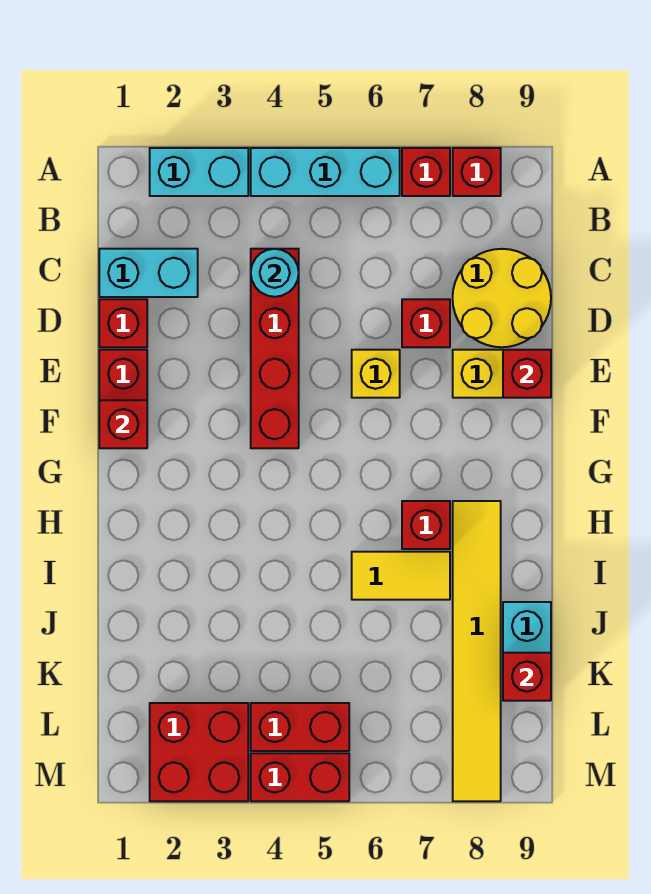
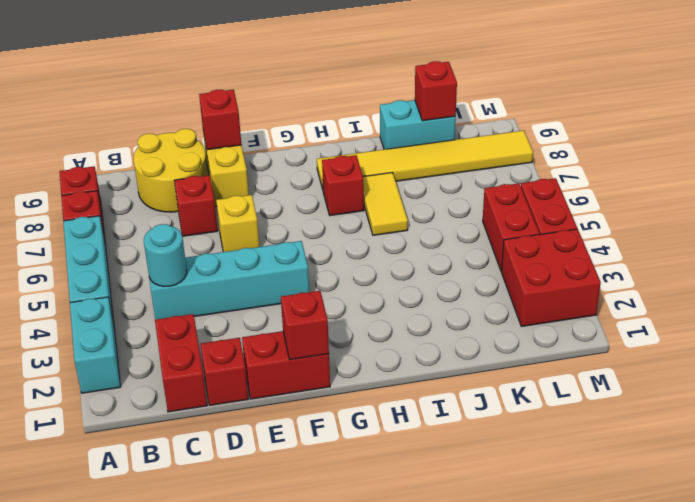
cyan 1x2 brick [99,249,198,297] -> red 1x2 brick [155,314,207,412]
red 1x4 brick [251,249,299,448] -> cyan 1x4 brick [149,241,309,320]

